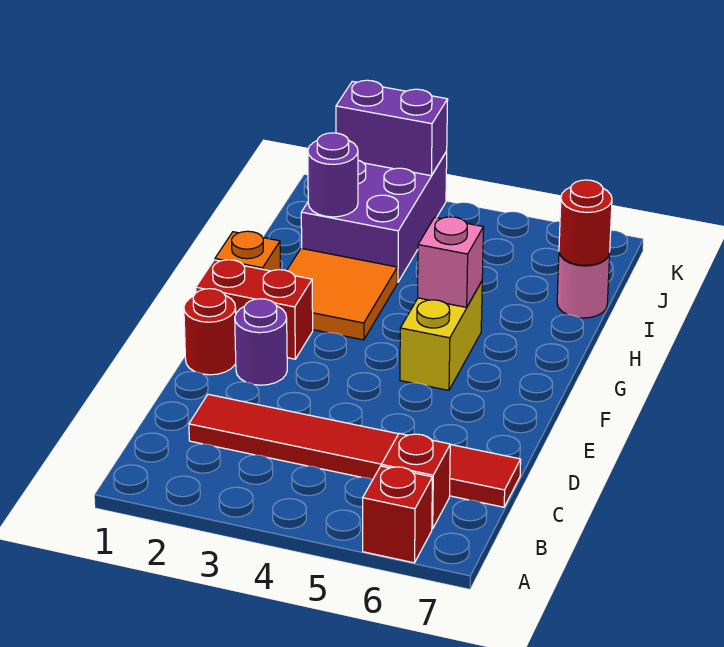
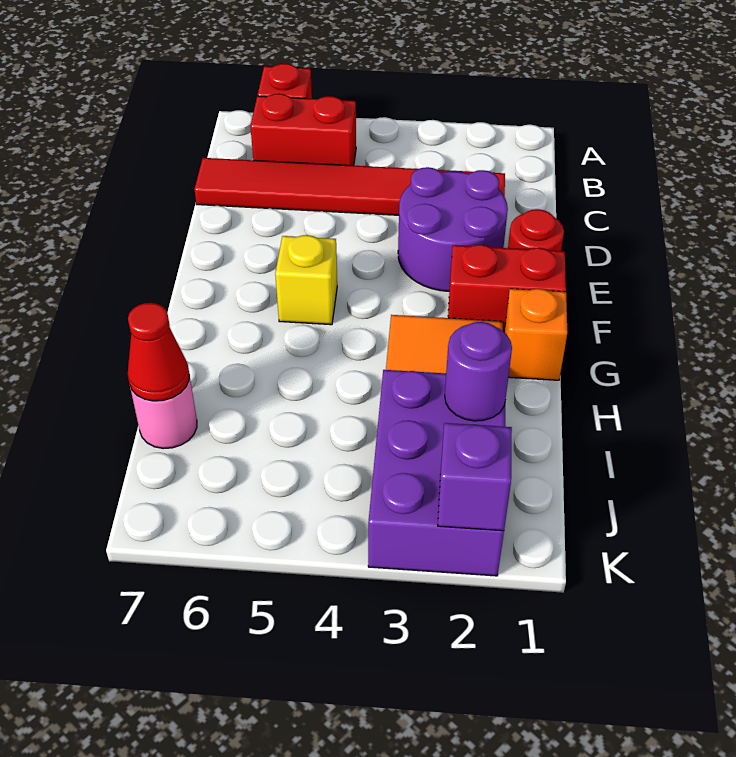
red 1x1 brick [381,433,450,529] -> red 1x2 brick [250,94,356,166]
purple 1x1 round brick [235,299,287,385] -> purple 2x2 round brick [398,167,508,291]
yellow 1x2 brick [400,282,482,390] -> yellow 1x1 brick [275,235,337,325]
pink 1x1 brick [418,217,484,307] -> none
red 1x1 round brick [559,180,612,265] -> red 1x1 cone [128,303,189,401]
purple 1x2 brick [336,80,448,176] -> purple 1x1 brick [438,423,512,531]

